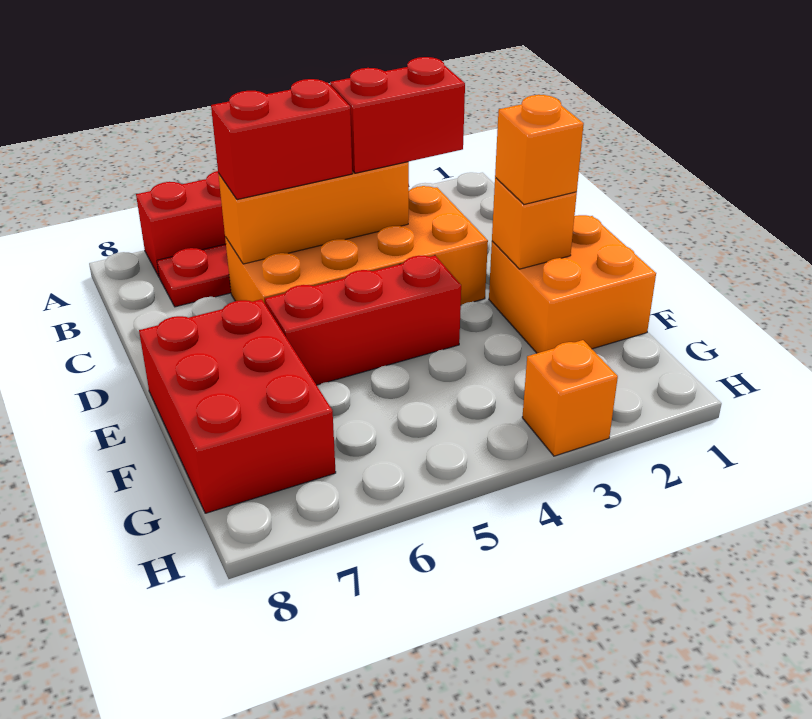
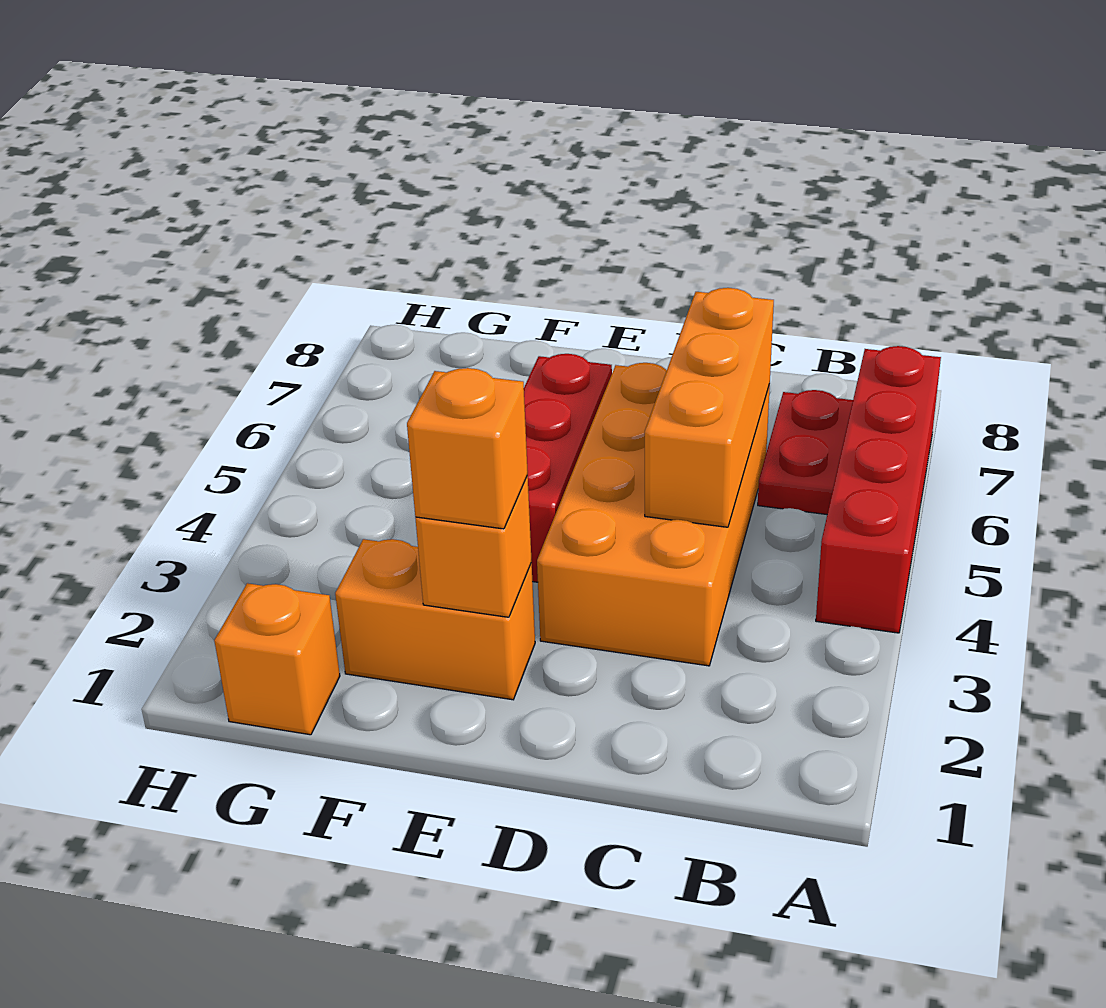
red 1x2 brick [330,57,465,173] -> none
red 1x2 brick [211,79,352,200] -> none
orange 2x2 brick [489,215,656,353] -> orange 1x2 brick [335,539,535,700]
red 2x3 brick [139,299,336,513] -> none
orange 1x1 brick [522,340,618,456] -> orange 1x1 brick moved to [214,583,340,735]

